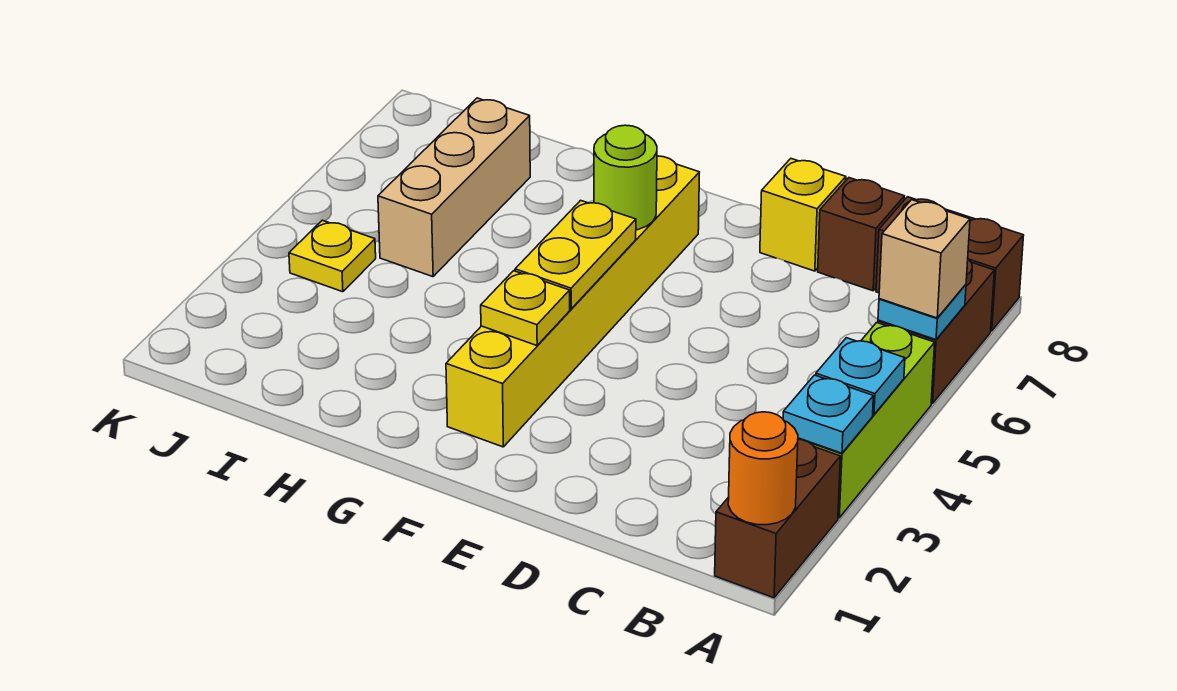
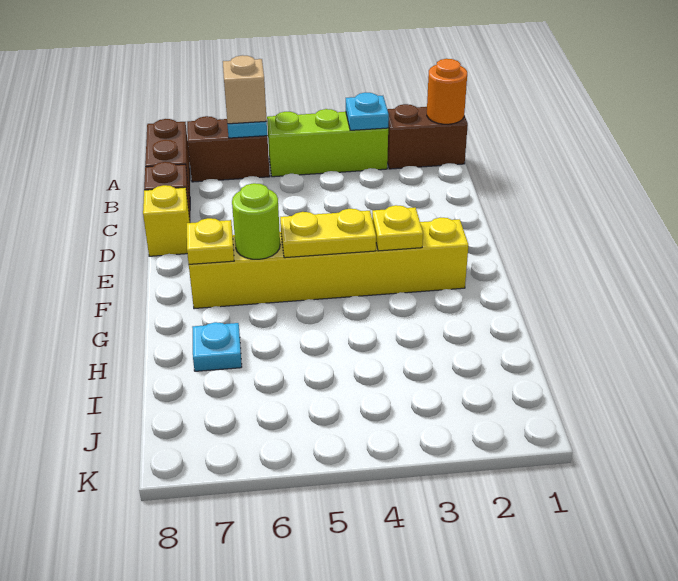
cyan 1x1 plate [816,338,905,415] -> cyan 1x1 plate moved to [192,322,242,371]
tan 1x3 brick [378,98,530,277] -> none
yellow 1x1 plate [289,220,376,292] -> yellow 1x1 plate moved to [187,218,234,264]

